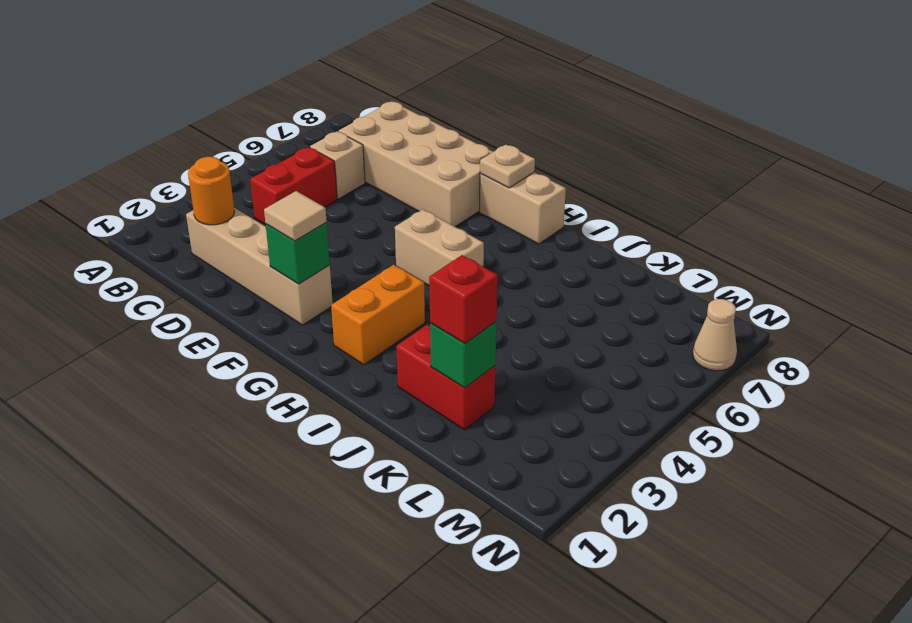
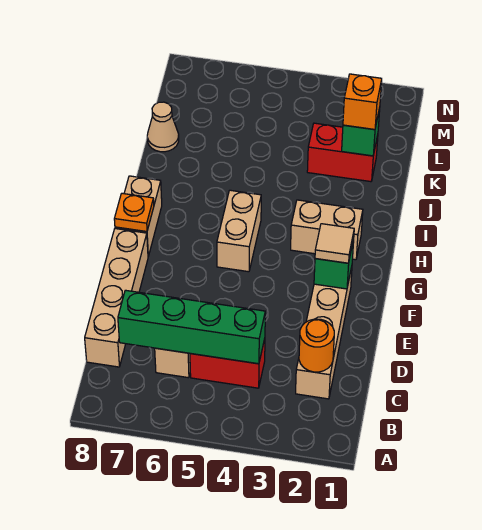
none -> green 1x4 brick [118,290,265,364]
tan 2x4 brick [339,102,493,227] -> tan 1x4 brick [85,229,148,367]
tan 1x1 plate [480,144,535,188] -> orange 1x1 plate [114,193,154,232]
orange 1x2 brick [331,265,425,365] -> tan 1x2 brick [291,200,363,260]
red 1x2 brick [396,324,495,430] -> red 1x2 brick turned to [307,123,378,182]
red 1x1 brick [429,255,498,343] -> orange 1x1 brick [343,74,382,129]
tan 1x1 cone [693,299,737,371] -> tan 1x1 cone moved to [147,102,179,152]

